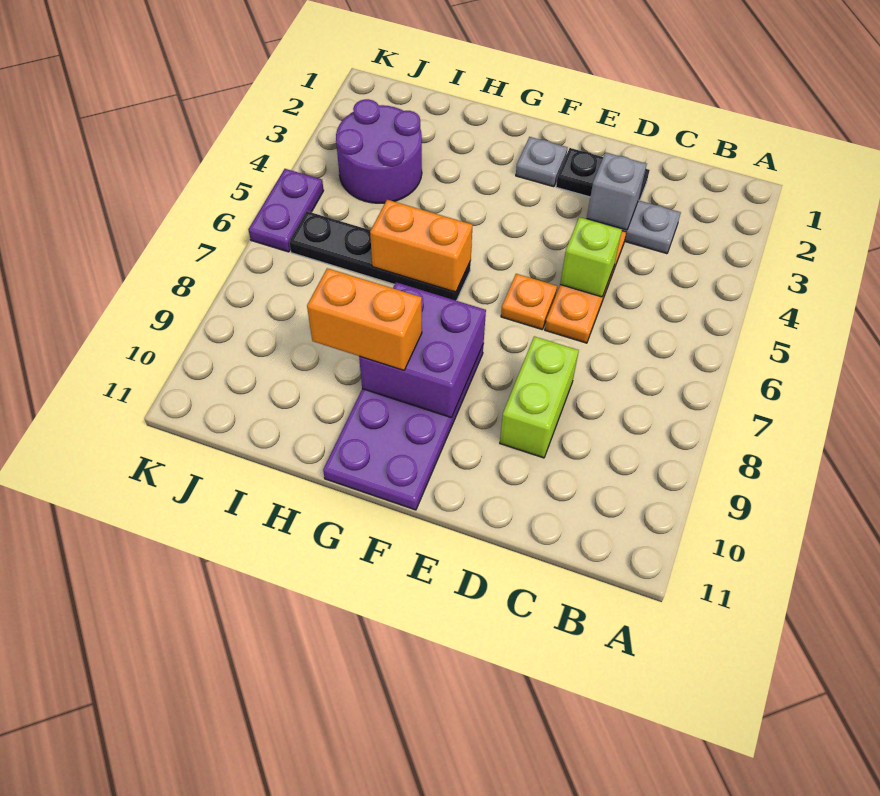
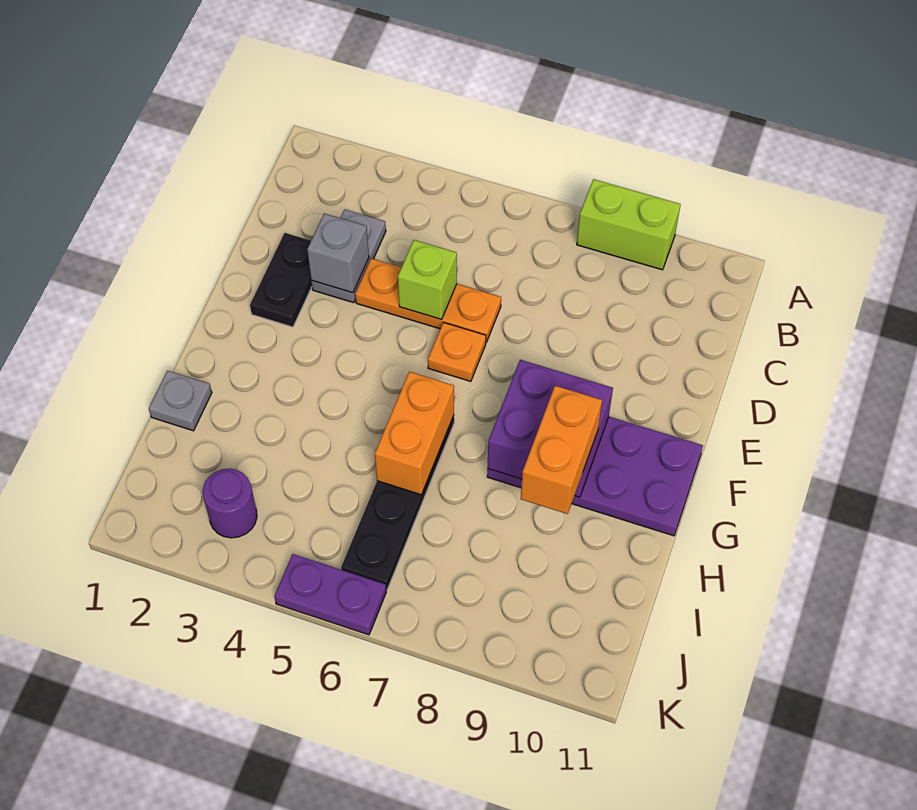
lime 1x2 brick [500,336,579,458] -> lime 1x2 brick moved to [577,179,681,270]
grey 1x1 plate [516,137,568,187] -> grey 1x1 plate moved to [149,371,212,431]
purple 2x2 round brick [336,99,422,203] -> purple 1x1 round brick [203,468,257,538]

